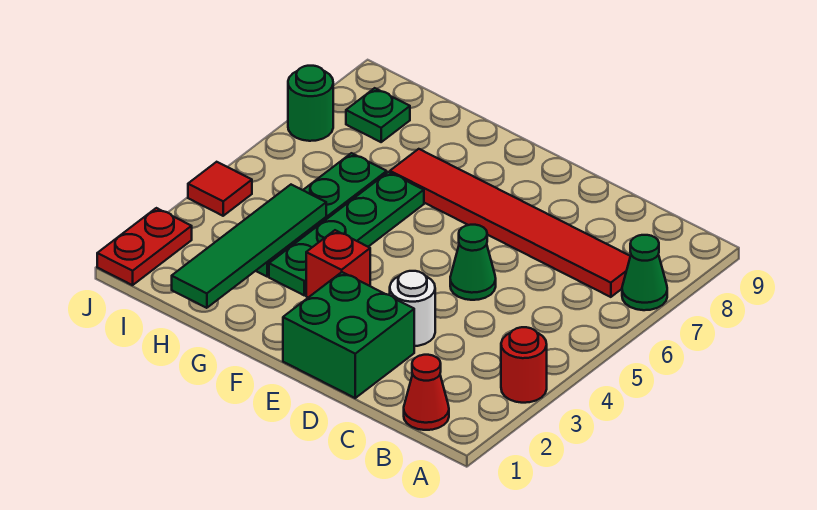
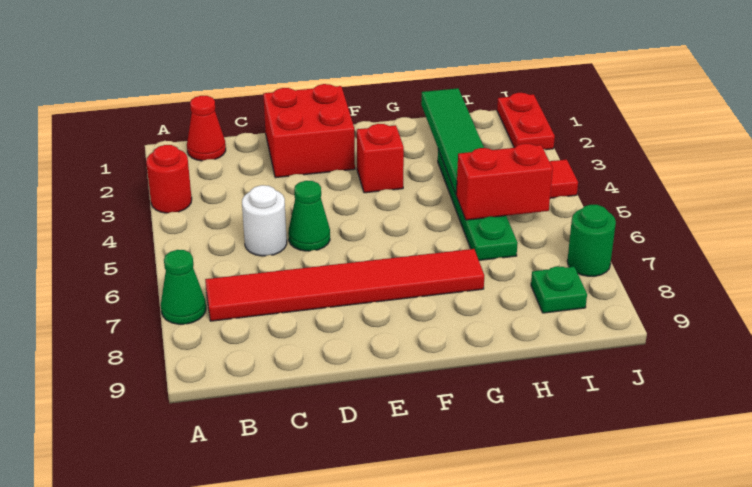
green 2x2 brick [283,272,414,398] -> red 2x2 brick [263,84,355,178]
white 1x1 round brick [390,271,435,346] -> white 1x1 round brick moved to [242,185,287,256]
green 1x4 plate [269,172,424,295] -> none
none -> red 1x2 brick [456,144,553,220]

